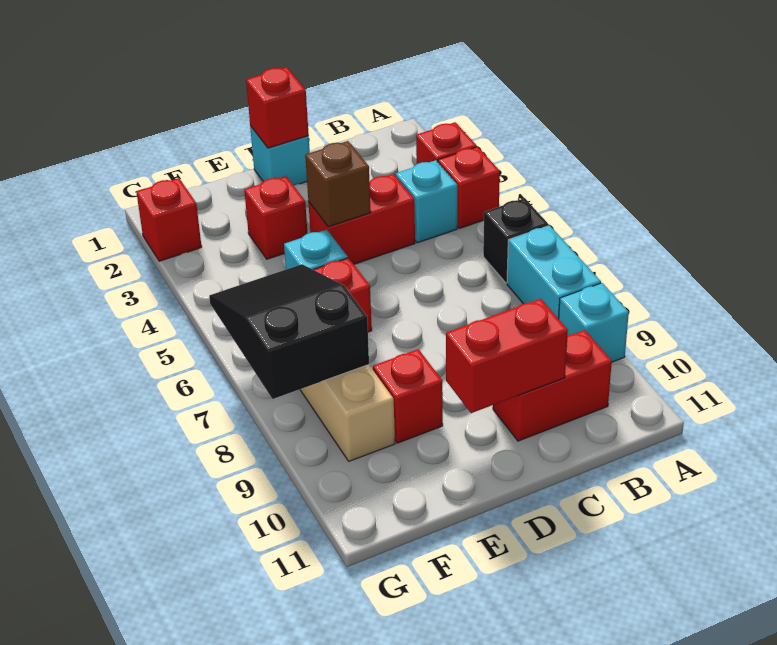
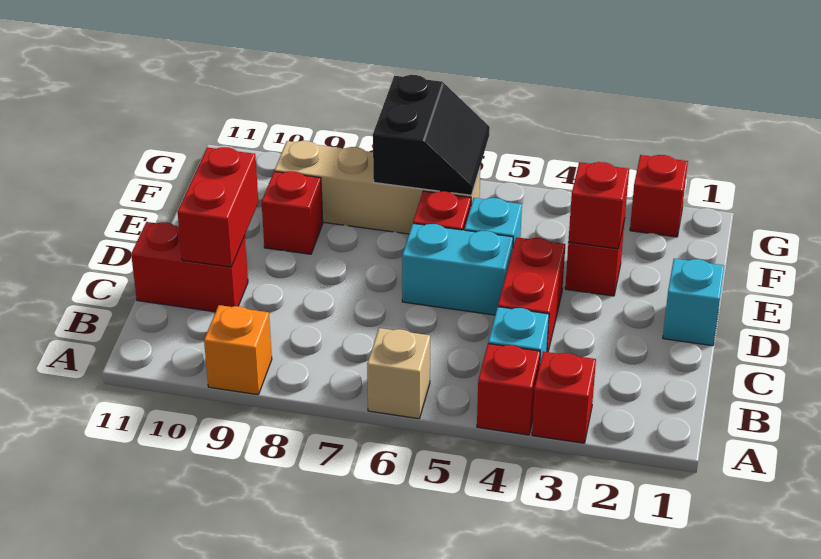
black 1x1 brick [483,198,549,283] -> tan 1x1 brick [367,328,430,419]
cyan 1x2 brick [507,225,601,319] -> cyan 1x2 brick moved to [402,223,513,315]
cyan 1x1 brick [559,283,629,362] -> orange 1x1 brick [204,305,272,395]
red 1x2 brick [493,330,612,441] -> red 1x2 brick turned to [131,222,248,312]
red 1x1 brick [246,67,309,148] -> red 1x1 brick moved to [568,162,629,249]
brown 1x1 brick [305,141,371,227] -> none
black 2x3 slope [209,264,369,399] -> black 2x2 slope [373,75,490,195]

